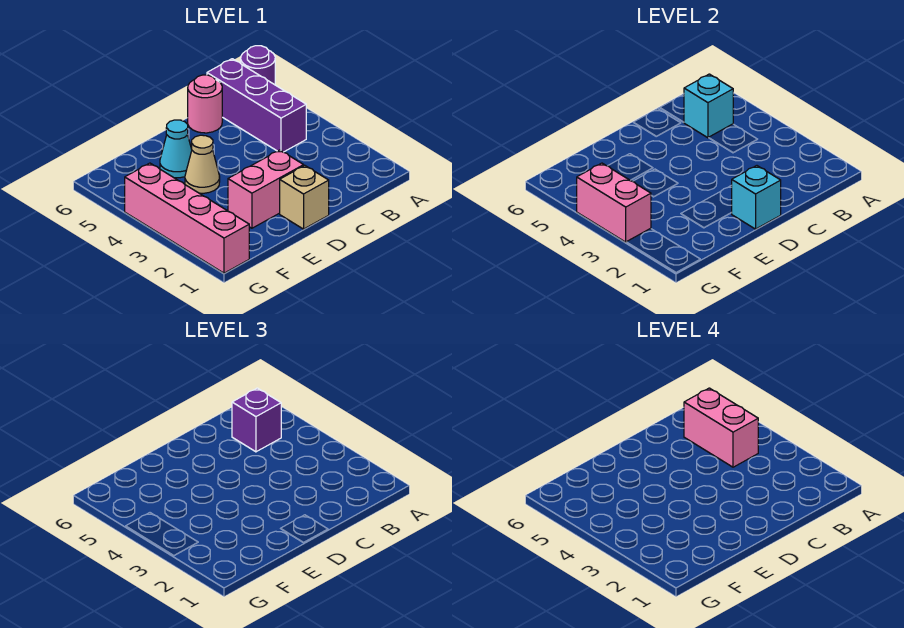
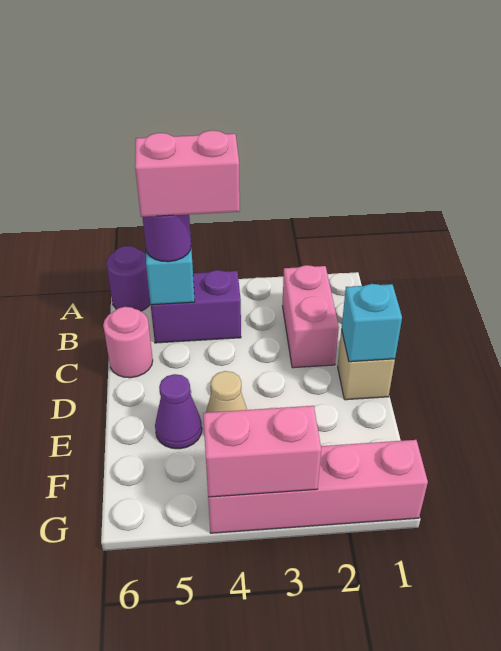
purple 1x3 brick [207,59,306,152] -> purple 1x2 brick [151,270,241,343]
purple 1x1 brick [232,388,281,452] -> purple 1x1 round brick [143,214,191,262]
pink 1x2 brick [228,150,304,228] -> pink 1x2 brick moved to [283,265,339,368]
cyan 1x1 cone [160,120,192,178] -> purple 1x1 cone [155,374,202,449]

